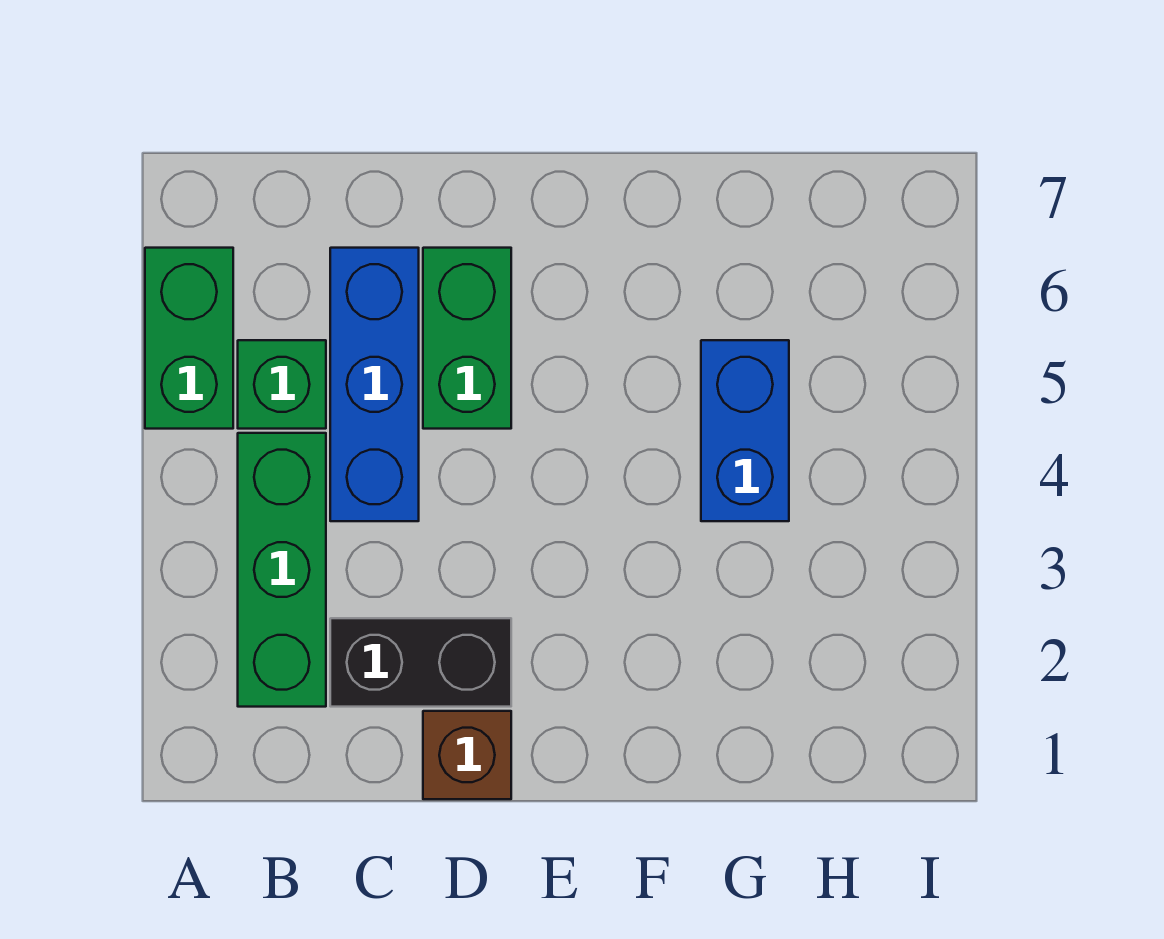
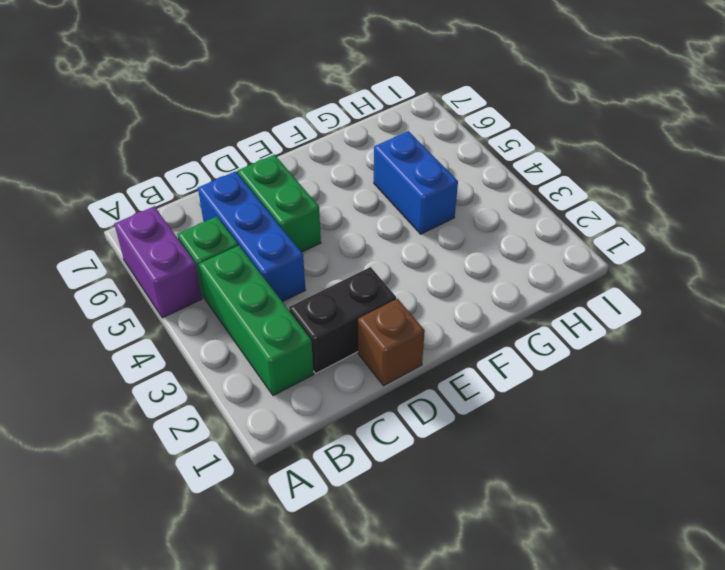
green 1x2 brick [145,248,233,429] -> purple 1x2 brick [114,206,202,318]

